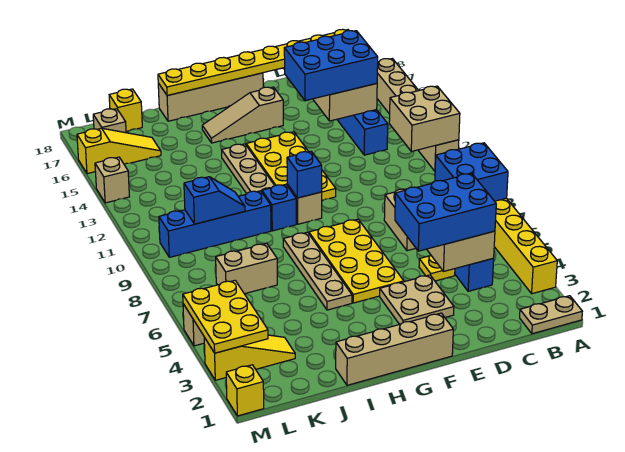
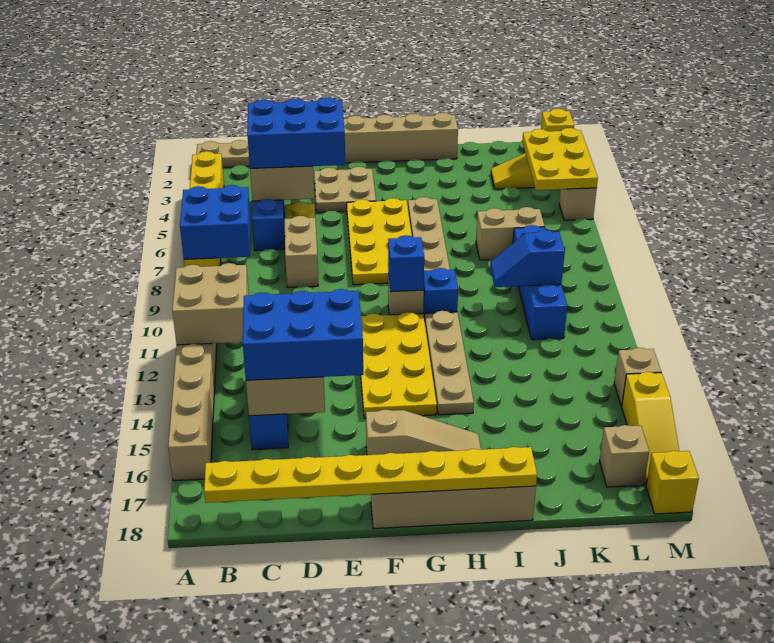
blue 1x4 brick [159,191,271,257] -> blue 1x4 brick turned to [513,225,567,340]
yellow 1x3 slope [77,128,161,174] -> yellow 1x3 slope turned to [622,372,679,485]
yellow 1x1 brick [109,89,142,131] -> yellow 1x1 brick moved to [646,451,699,514]

